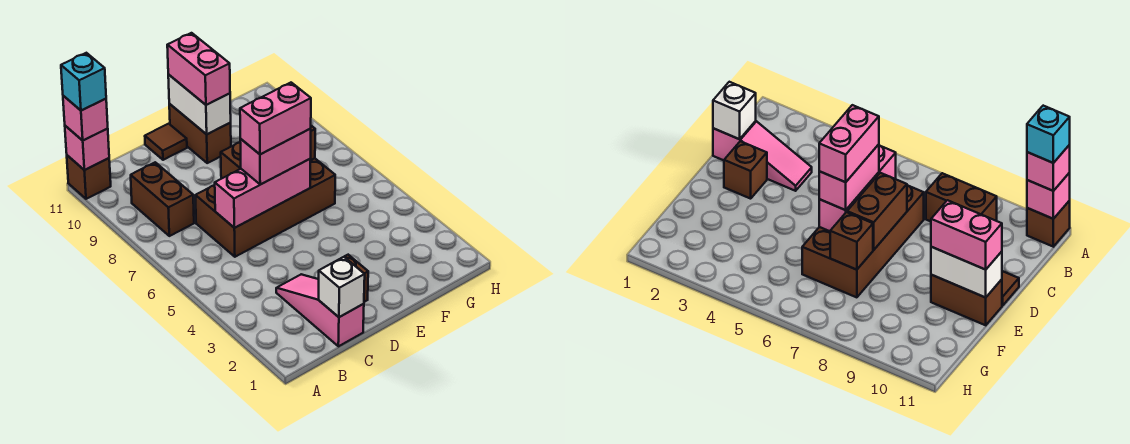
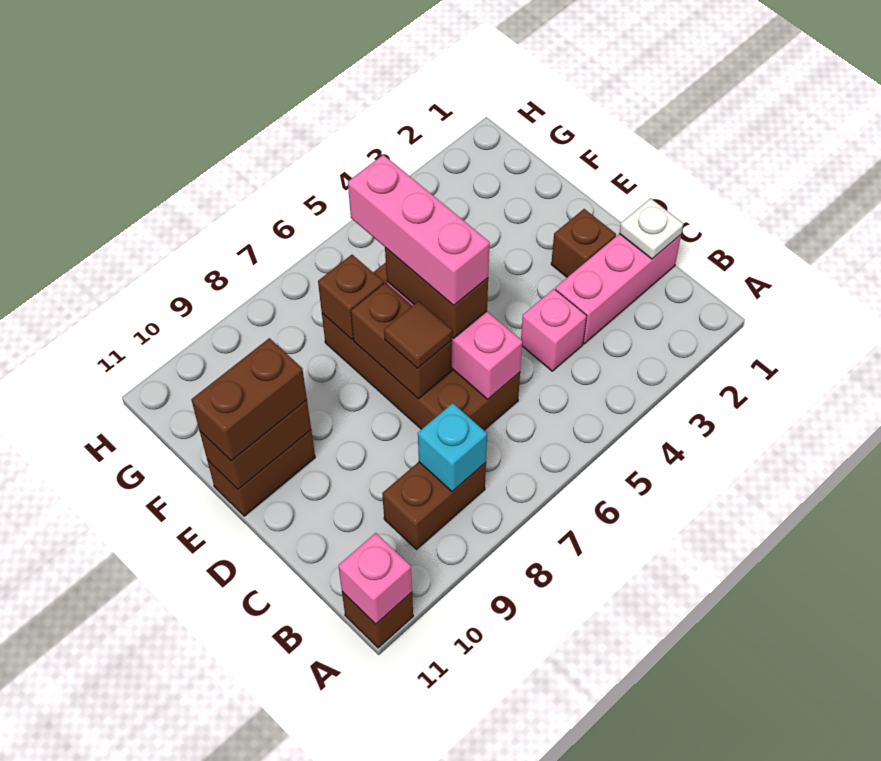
pink 1x1 brick [63,96,108,140] -> pink 1x1 brick moved to [521,289,586,371]
cyan 1x1 brick [61,53,106,111] -> cyan 1x1 brick moved to [418,403,487,491]
pink 1x3 slope [276,274,364,346] -> pink 1x3 brick [555,234,681,344]
white 1x1 brick [319,257,365,317] -> white 1x1 plate [619,198,683,259]
pink 1x2 brick [240,129,311,184] -> brown 1x2 brick [385,248,488,338]
pink 1x2 brick [240,83,311,154] -> pink 1x3 brick [348,155,490,306]
brown 1x1 tile [145,124,187,160] -> brown 1x1 tile moved to [384,301,452,368]
white 1x2 brick [168,74,231,134] -> brown 1x2 brick [200,400,311,489]
pink 1x2 brick [167,33,230,105] -> brown 1x2 brick [191,338,307,461]

